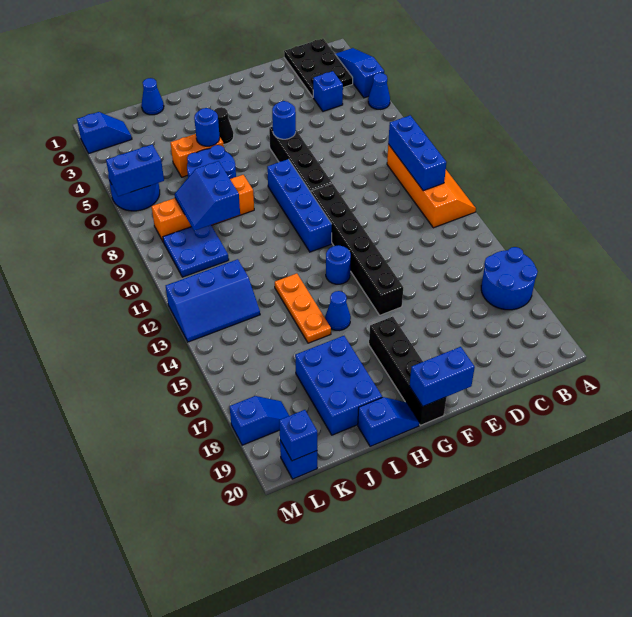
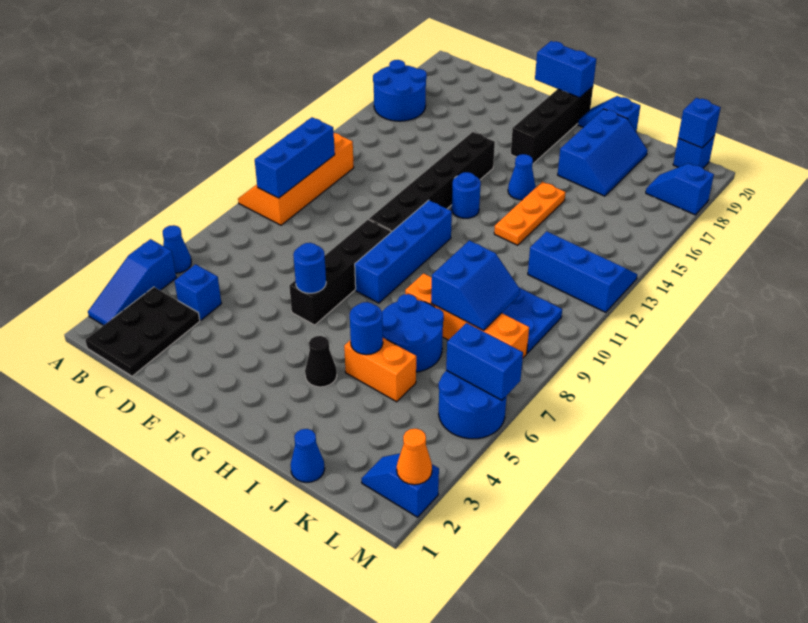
blue 2x3 brick [295,336,382,435] -> blue 2x3 slope [558,109,647,196]
none -> orange 1x1 cone [397,429,432,485]

